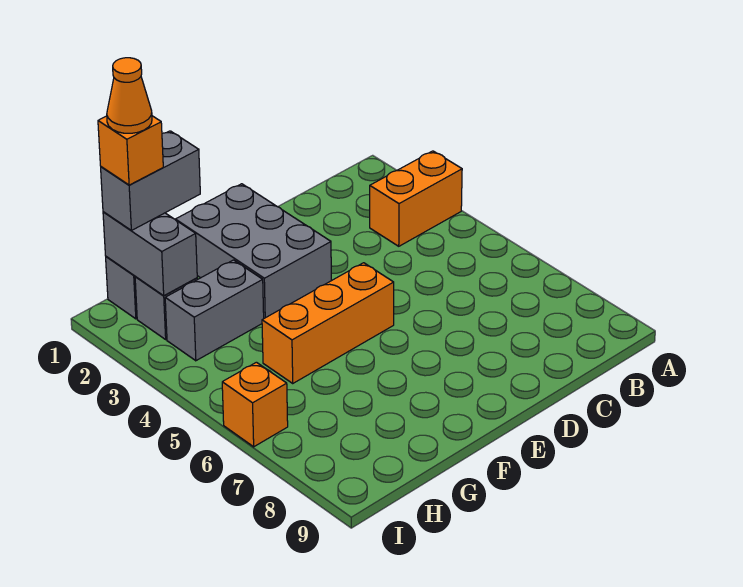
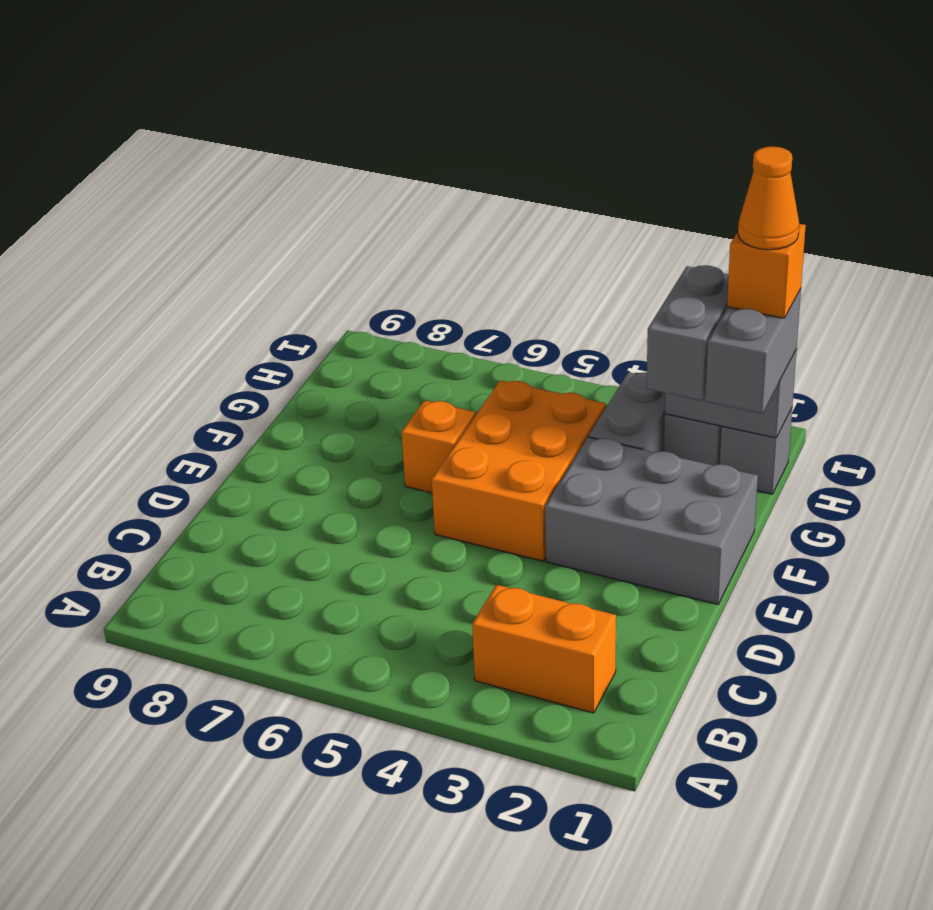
orange 1x2 brick [370,151,462,246] -> orange 1x2 brick turned to [472,585,616,713]
orange 1x3 brick [262,263,394,383] -> orange 2x3 brick [432,380,606,561]
none -> grey 1x2 brick [647,265,729,401]
orange 1x1 brick [222,362,288,447] -> orange 1x1 brick moved to [402,400,475,493]

